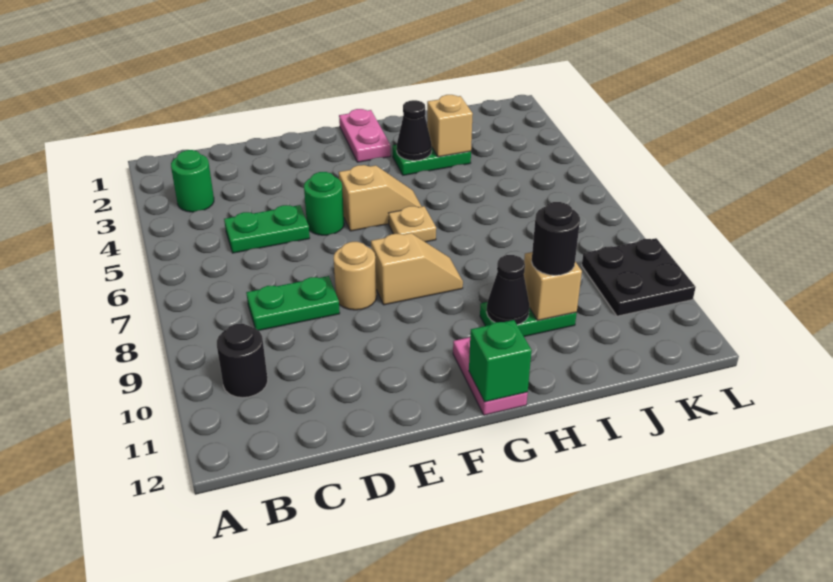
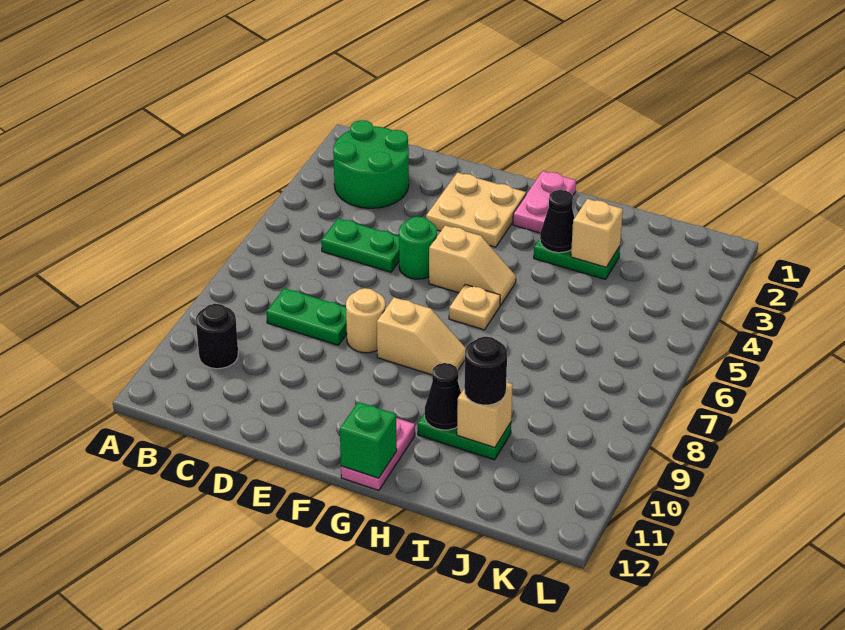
green 1x1 round brick [171,150,214,212] -> green 2x2 round brick [333,120,409,208]
none -> tan 2x2 plate [426,173,526,247]
black 2x2 plate [582,238,696,316] -> none

